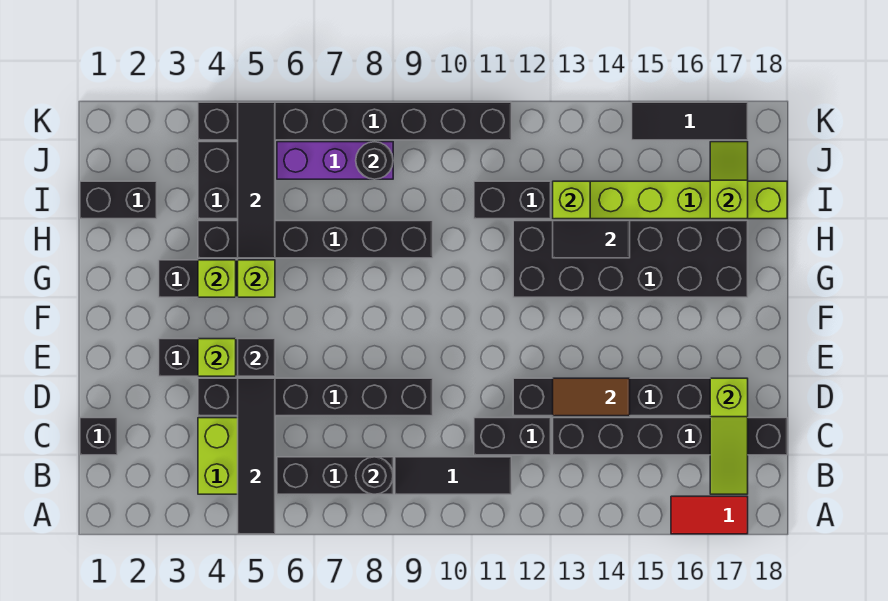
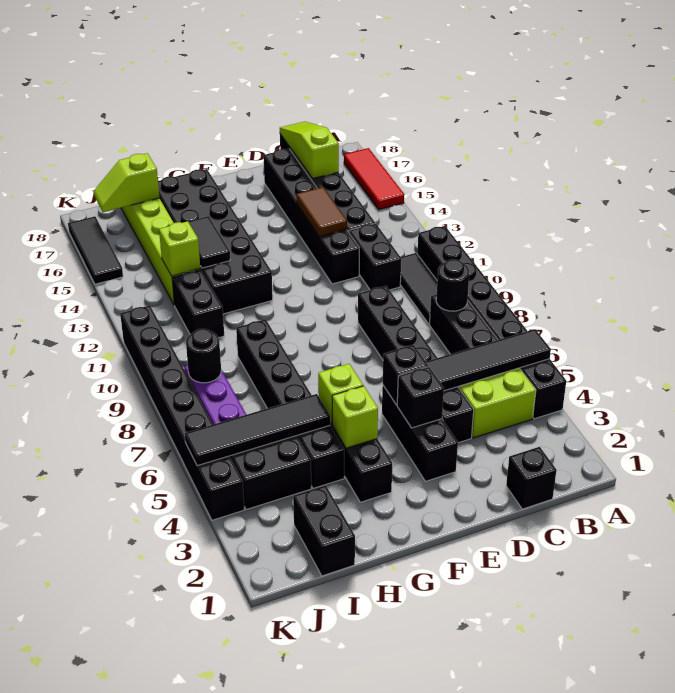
none -> black 1x8 brick [417,226,566,419]
red 1x2 tile [671,496,748,534] -> red 1x3 tile [344,148,404,210]
lime 1x3 slope [710,378,748,494] -> lime 1x3 slope turned to [280,122,339,179]
lime 1x1 brick [198,339,236,376] -> black 1x1 brick [397,367,444,428]

